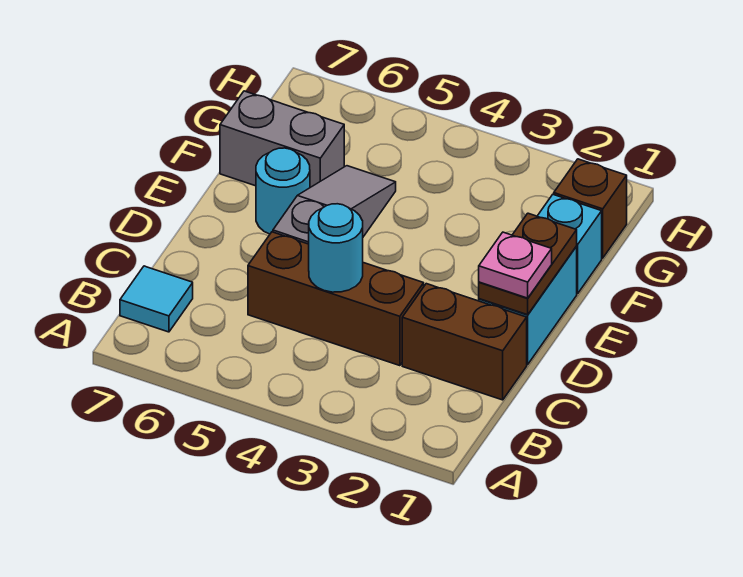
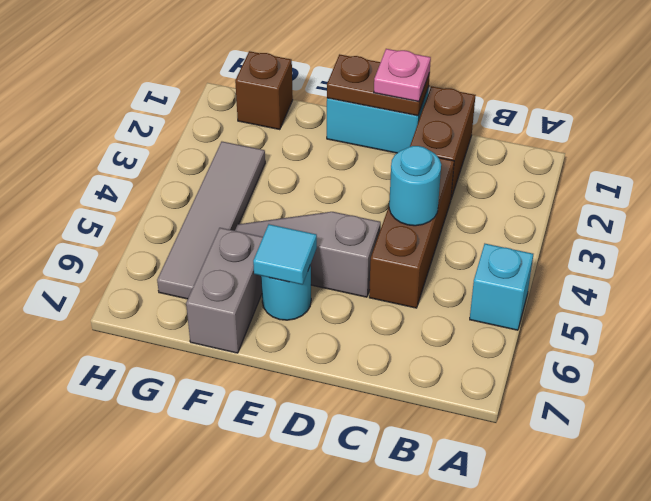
cyan 1x1 tile [120,266,193,332] -> cyan 1x1 tile moved to [253,224,317,285]
cyan 1x1 brick [537,194,602,294] -> cyan 1x1 brick moved to [470,244,533,330]
none -> grey 1x4 tile [157,142,265,299]

